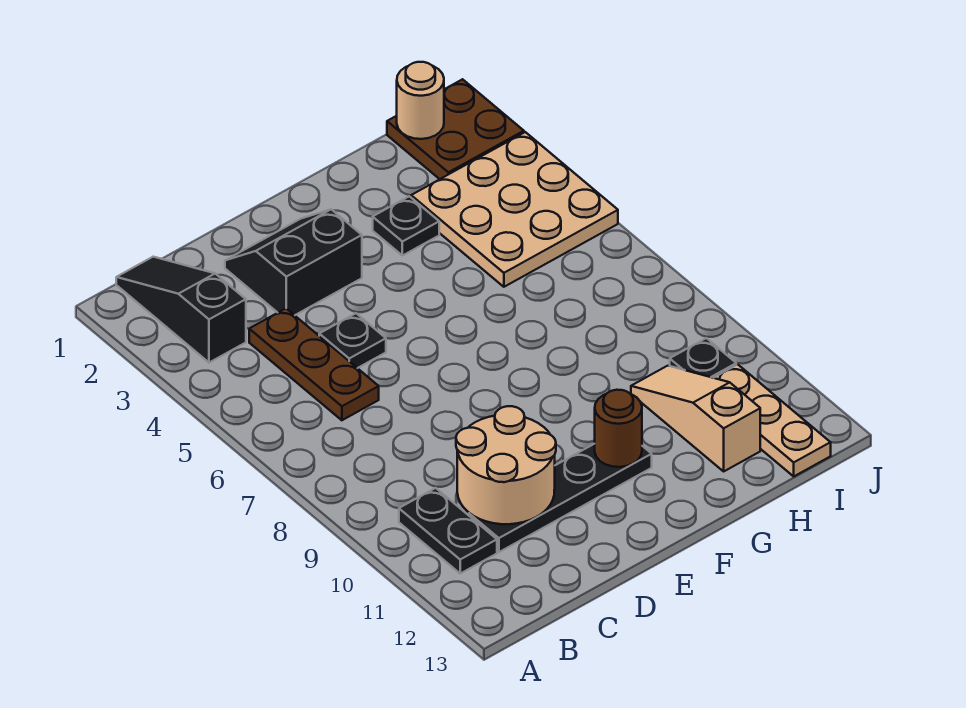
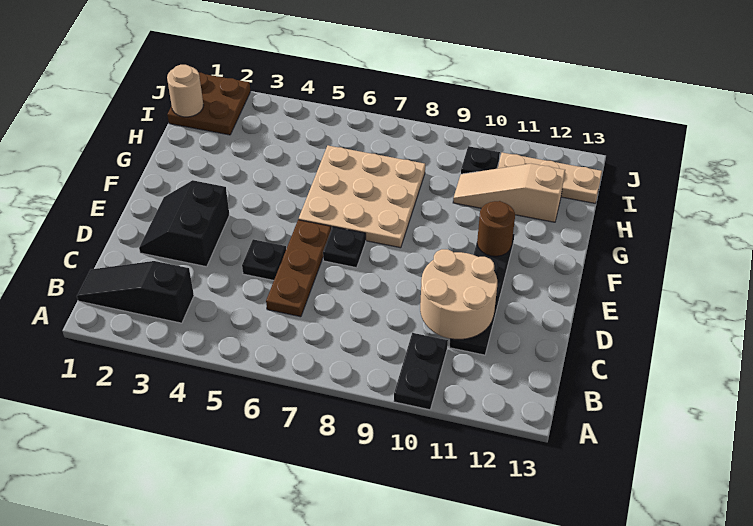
black 1x2 plate [399,488,497,573] -> black 1x2 plate turned to [394,333,448,410]
brown 1x3 plate [249,308,379,420] -> brown 1x3 plate turned to [266,220,331,317]
black 1x1 plate [373,196,439,256] -> black 1x1 plate moved to [323,227,366,268]
tan 3x3 plate [411,132,618,287] -> tan 3x3 plate moved to [299,146,425,248]

